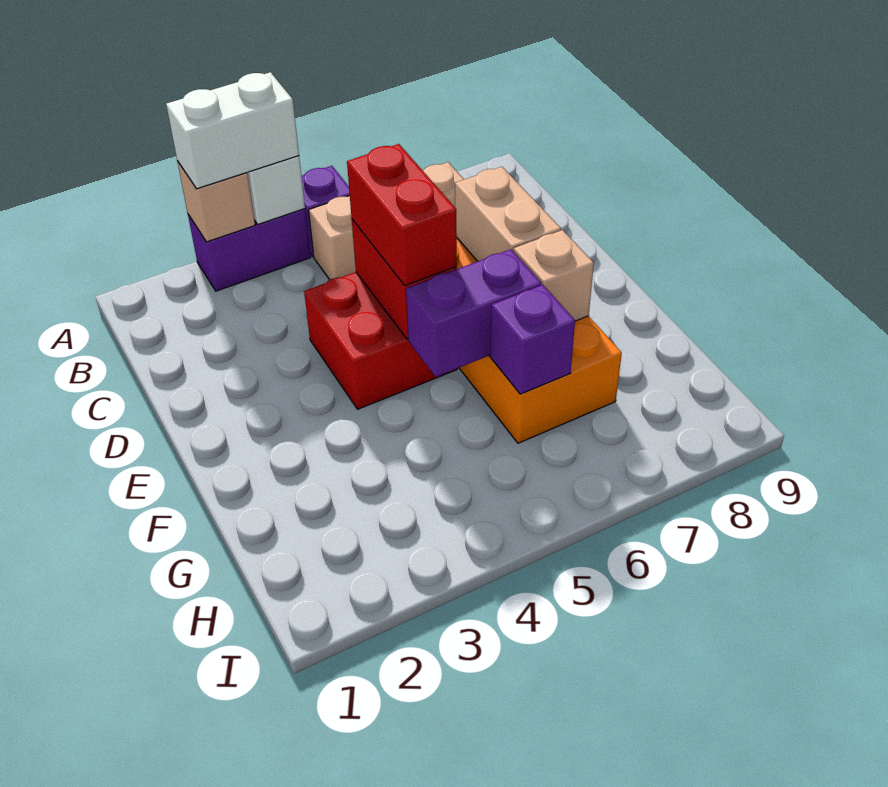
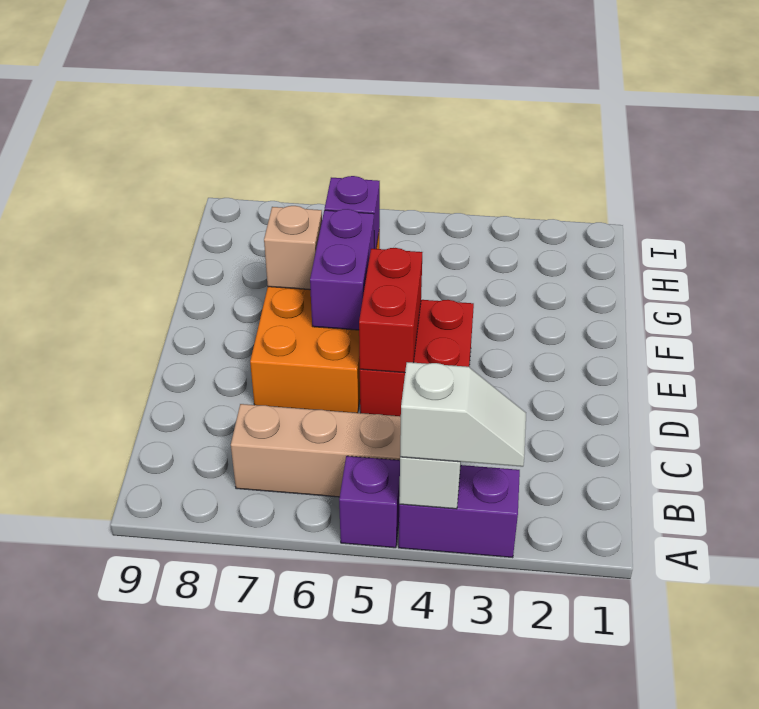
tan 1x1 brick [177,161,255,242] -> none
white 1x2 brick [166,72,299,189] -> white 1x2 slope [400,362,526,467]
red 1x2 brick [347,144,457,286] -> none
tan 1x2 brick [455,167,561,261] -> none
purple 1x2 brick [406,249,541,377] -> purple 1x2 brick turned to [310,209,374,330]

